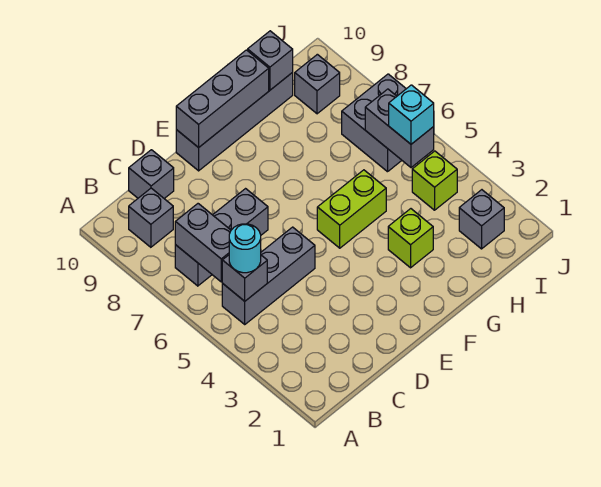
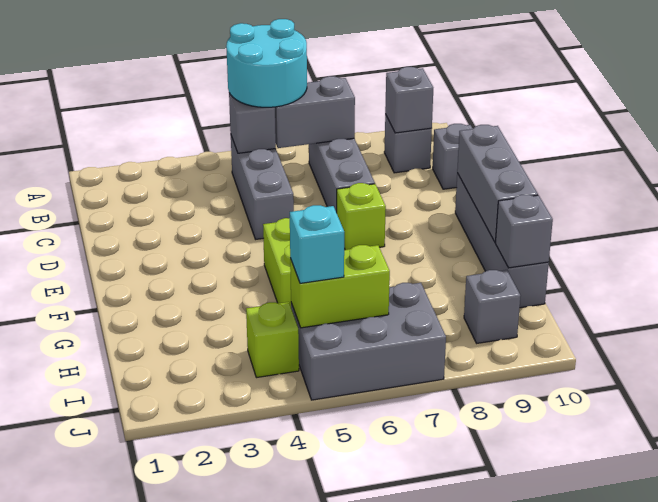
cyan 1x1 round brick [229,224,261,273] -> cyan 2x2 round brick [226,19,307,107]
lime 1x1 brick [388,209,433,268] -> lime 1x1 brick moved to [337,183,386,250]
grey 1x1 brick [459,190,504,249] -> grey 1x1 brick moved to [385,67,433,133]
grey 1x2 brick [365,89,434,168] -> lime 1x2 brick [290,245,390,328]
grey 2x2 brick [342,74,434,172] -> grey 2x3 brick [291,283,446,400]

